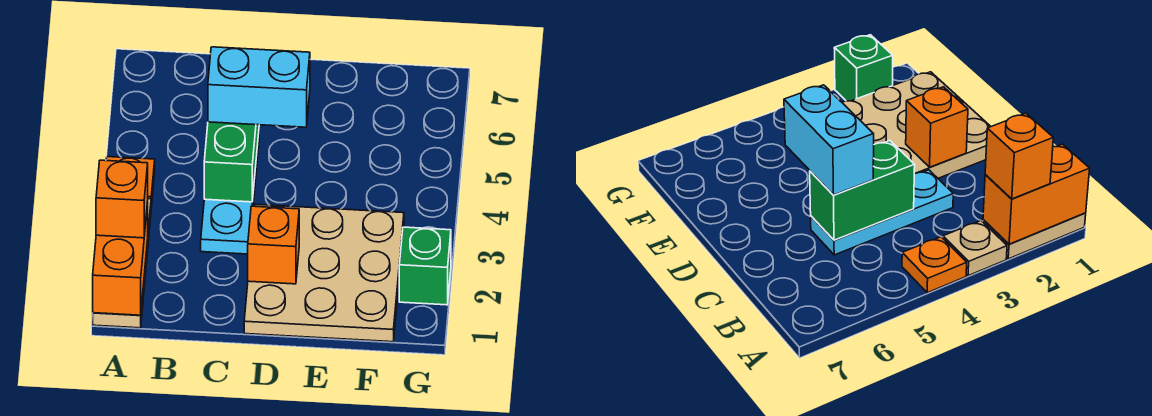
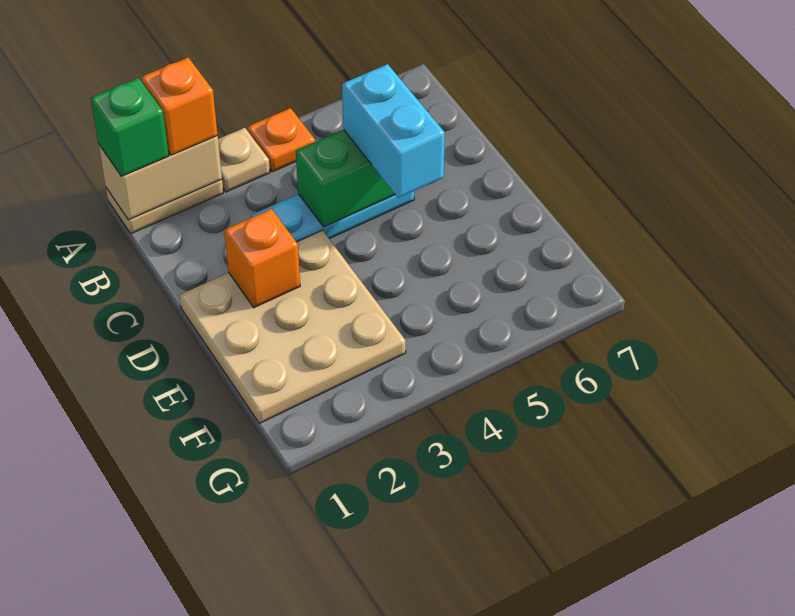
orange 1x2 brick [93,203,148,315] -> tan 1x2 brick [99,136,222,220]
green 1x1 brick [399,227,451,305] -> green 1x1 brick moved to [91,78,169,176]

